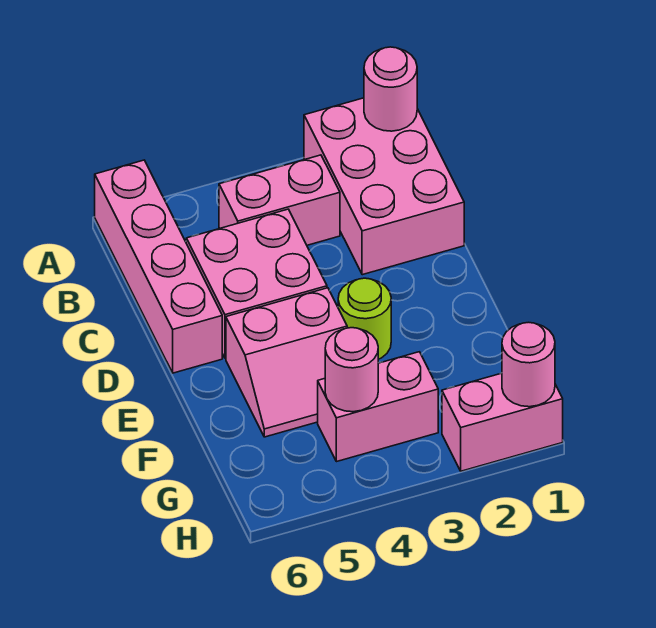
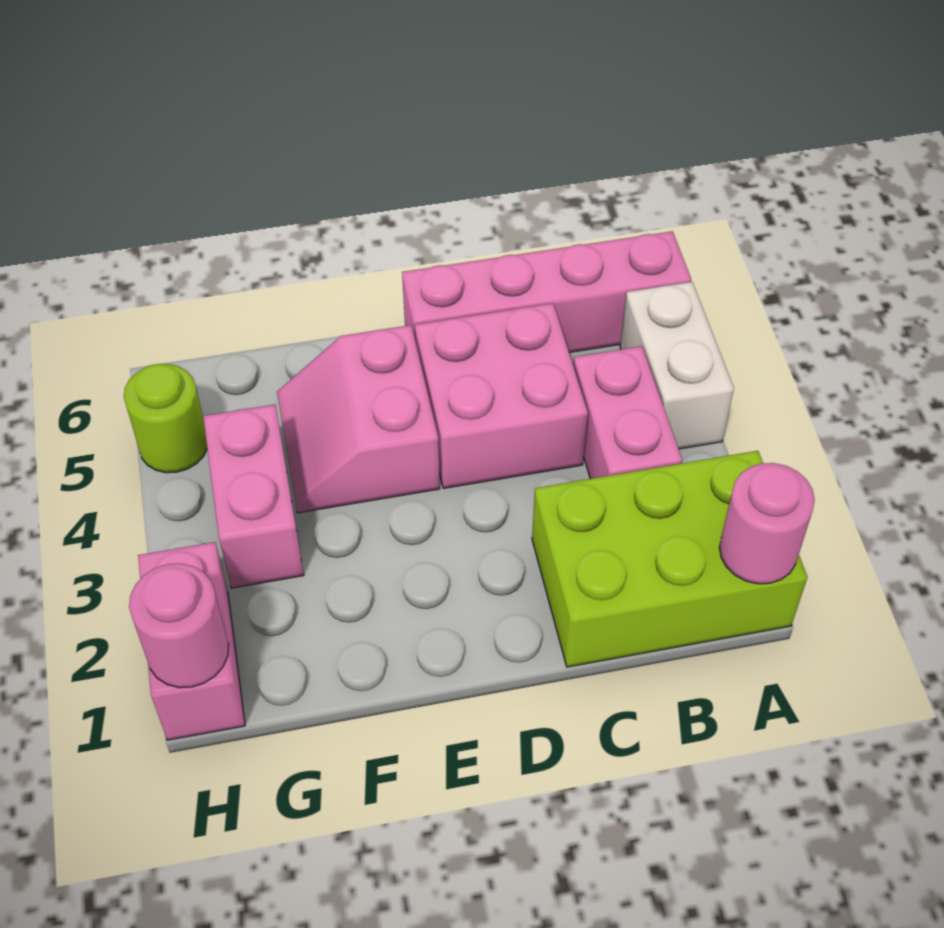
pink 2x3 brick [304,98,464,275] -> lime 2x3 brick [532,451,807,667]
none -> white 1x2 brick [620,282,734,449]
lime 1x1 round brick [338,278,391,359] -> lime 1x1 round brick moved to [124,364,207,473]
pink 1x1 round brick [325,328,378,412] -> none

